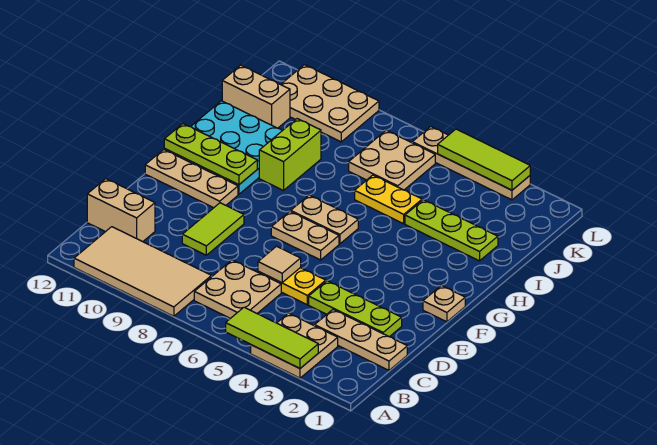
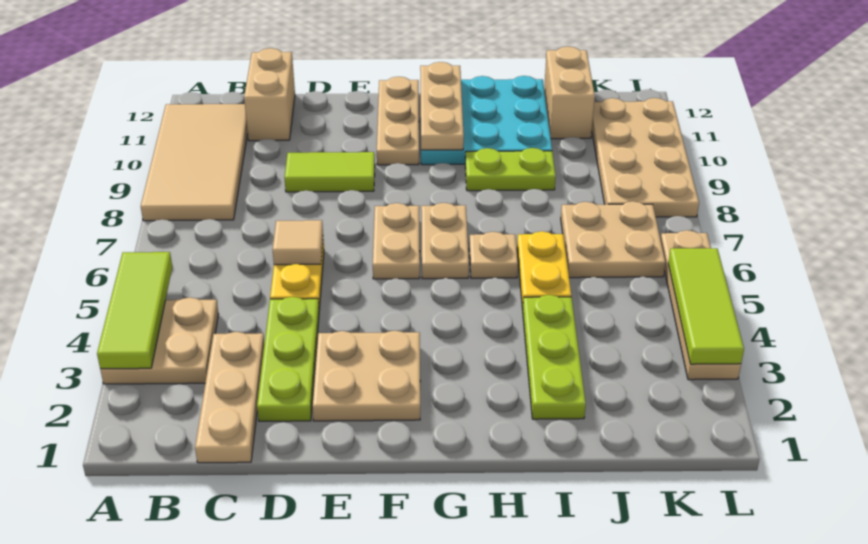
tan 2x2 plate [194,260,281,318] -> tan 2x2 plate moved to [312,331,420,421]
tan 1x1 plate [423,285,465,322] -> tan 1x1 plate moved to [469,232,518,278]
lime 1x3 plate [164,124,257,185] -> tan 1x3 plate [420,62,464,150]
lime 1x2 brick [259,119,321,191] -> lime 1x2 plate [465,148,556,191]
tan 2x3 plate [281,65,379,142] -> tan 2x4 plate [592,98,699,217]

